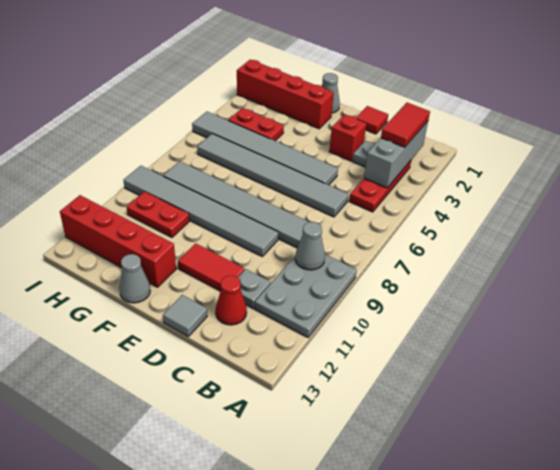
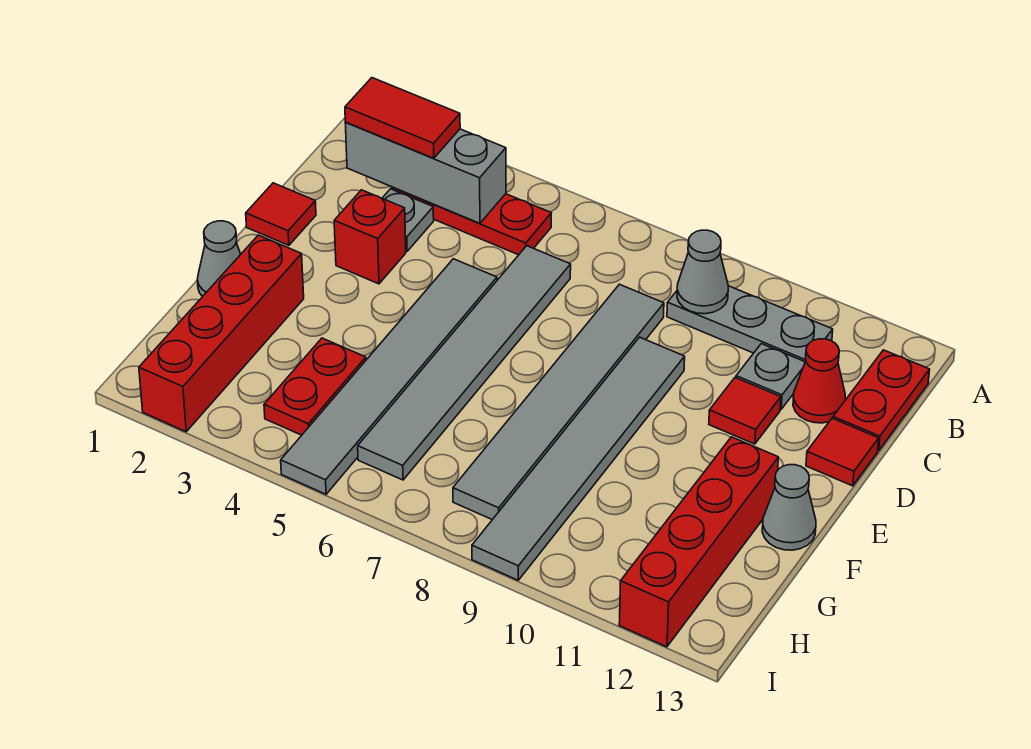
grey 2x3 plate [255,254,357,337] -> grey 1x3 plate [667,286,833,362]
red 1x2 tile [178,243,244,291] -> red 1x1 tile [709,378,781,444]
grey 1x1 tile [163,295,207,336] -> red 1x1 tile [806,418,879,486]
red 1x2 plate [127,192,189,237] -> red 1x2 plate moved to [833,350,930,451]

